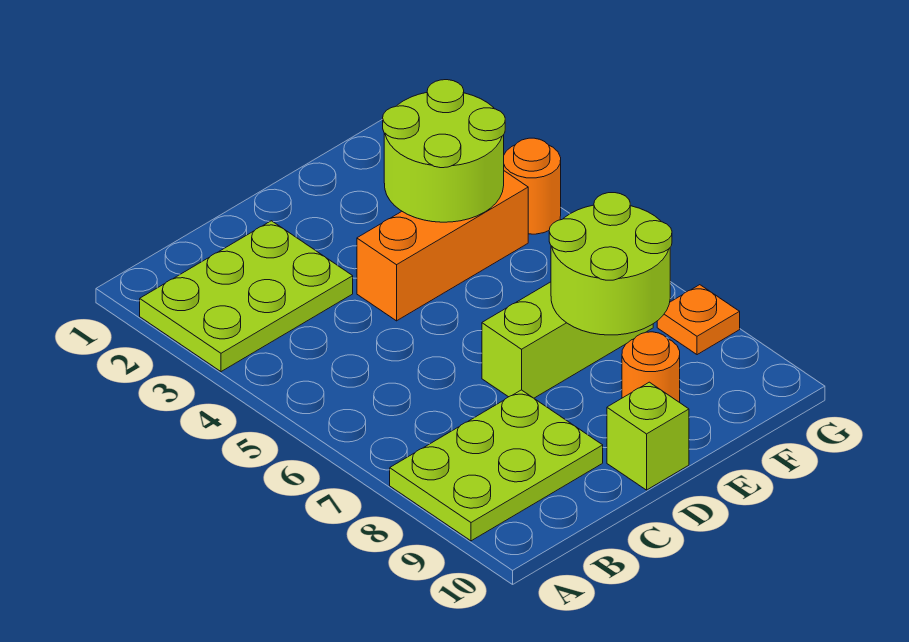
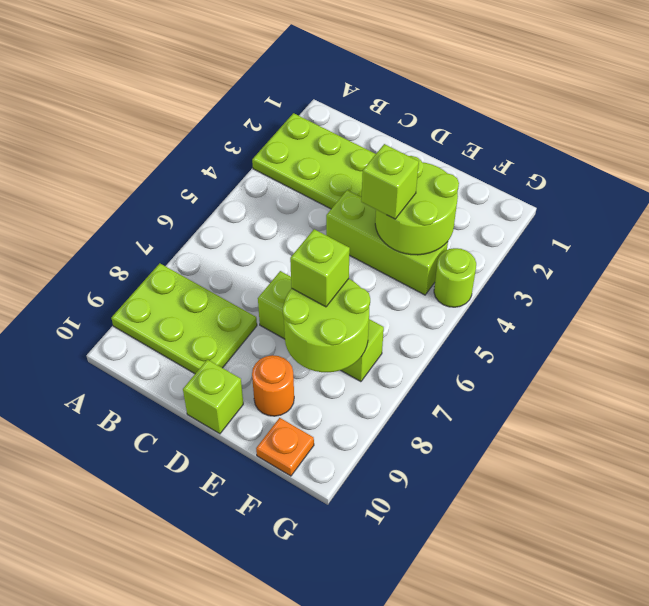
orange 1x3 brick [357,171,528,321] -> lime 1x3 brick [326,190,448,295]
none -> lime 1x1 brick [361,144,419,219]
none -> lime 1x1 brick [290,229,350,307]
orange 1x1 round brick [504,138,561,234] -> lime 1x1 round brick [434,248,476,307]
orange 1x1 plate [657,285,740,355] -> orange 1x1 plate moved to [256,418,314,476]

